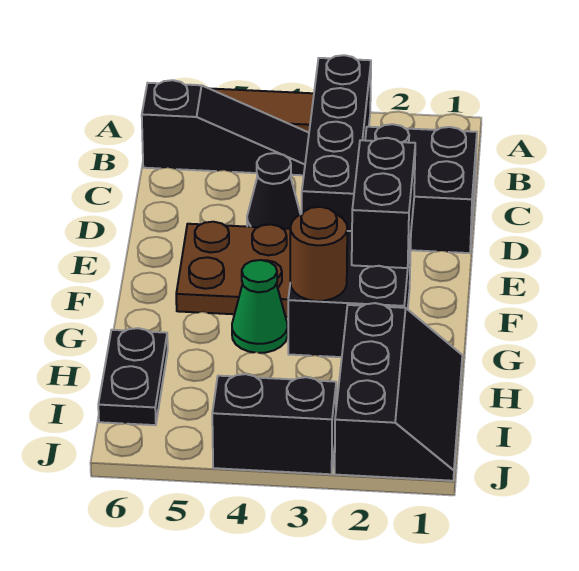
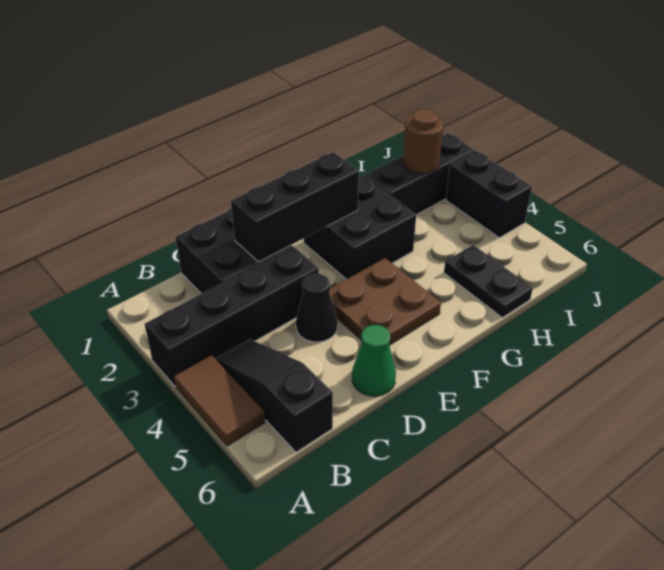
black 1x2 brick [352,138,415,268] -> black 1x3 brick [231,152,359,262]
brown 1x1 round brick [290,207,347,301] -> brown 1x1 round brick moved to [403,109,443,173]
green 1x1 cone [232,260,288,353] -> green 1x1 cone moved to [352,325,396,396]
black 1x2 plate [98,328,168,425] -> black 1x2 plate turned to [444,245,533,318]

